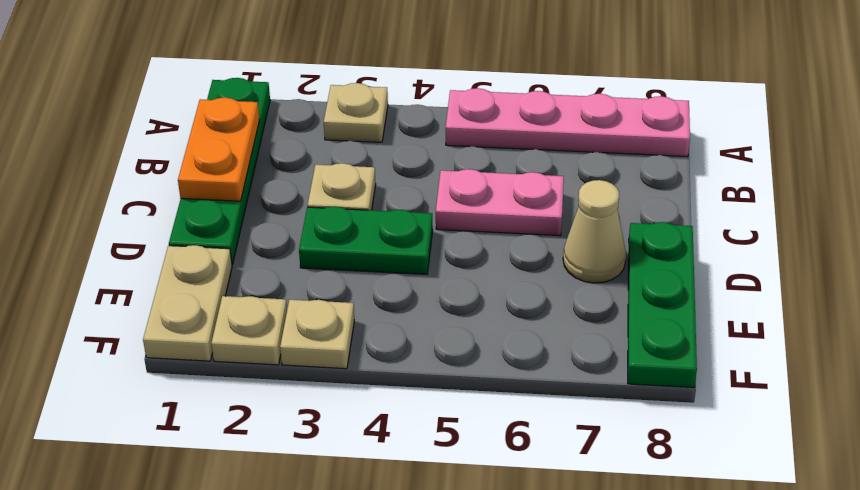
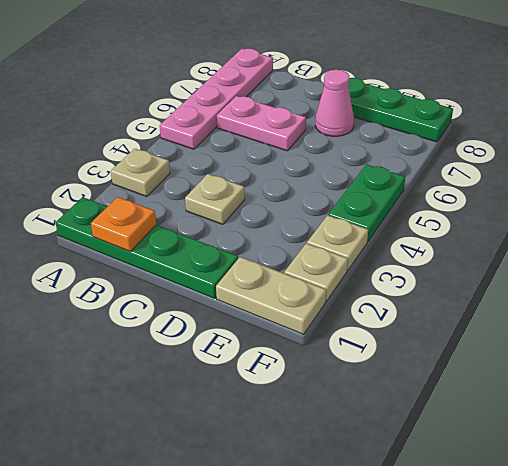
orange 1x2 plate [178,98,260,201] -> orange 1x1 plate [91,197,156,251]
pink 1x2 plate [436,169,564,236] -> pink 1x2 plate turned to [217,96,306,151]
green 1x2 plate [299,206,433,274] -> green 1x2 plate moved to [328,164,405,241]
tan 1x1 cone [563,180,626,283] -> pink 1x1 cone [315,70,354,136]

